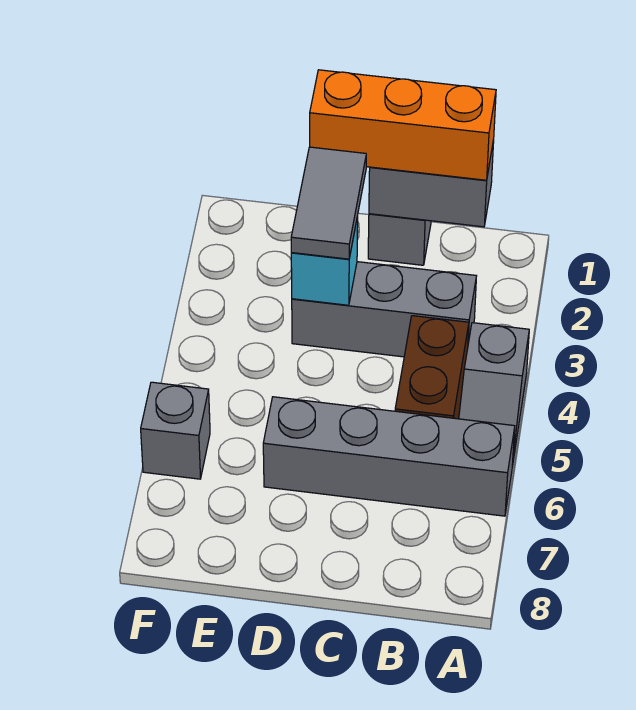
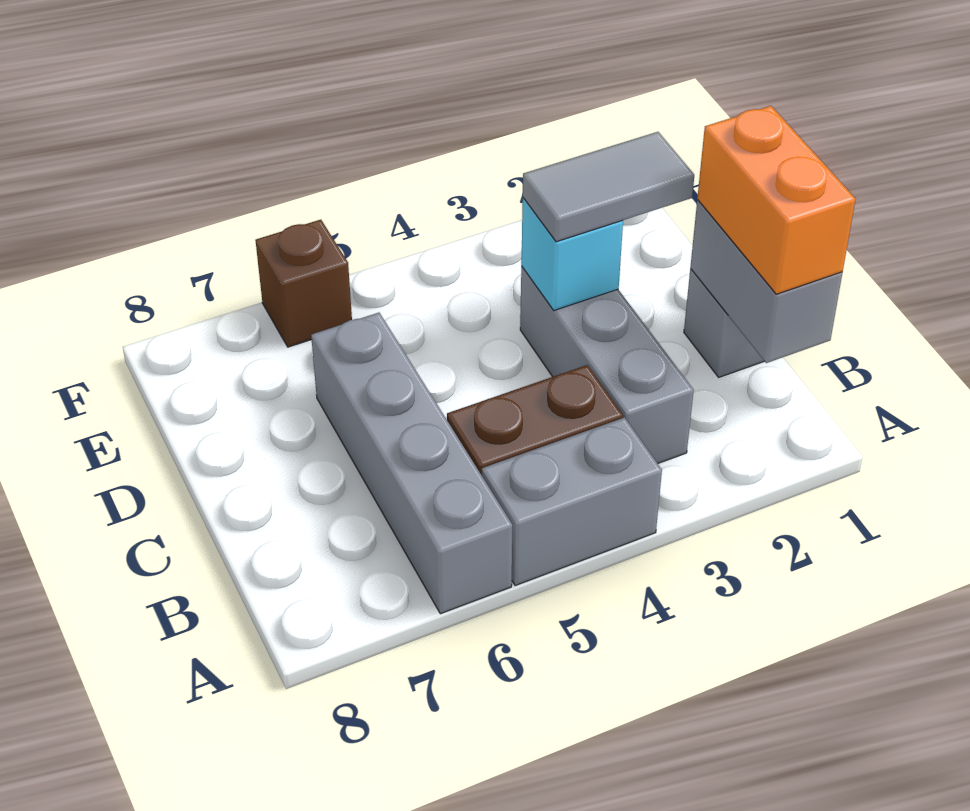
grey 1x2 slope [459,323,529,467] -> grey 1x2 brick [482,417,662,586]
orange 1x3 brick [310,70,496,180] -> orange 1x2 brick [697,106,856,294]
grey 1x1 brick [141,382,210,479] -> brown 1x1 brick [255,220,352,347]

